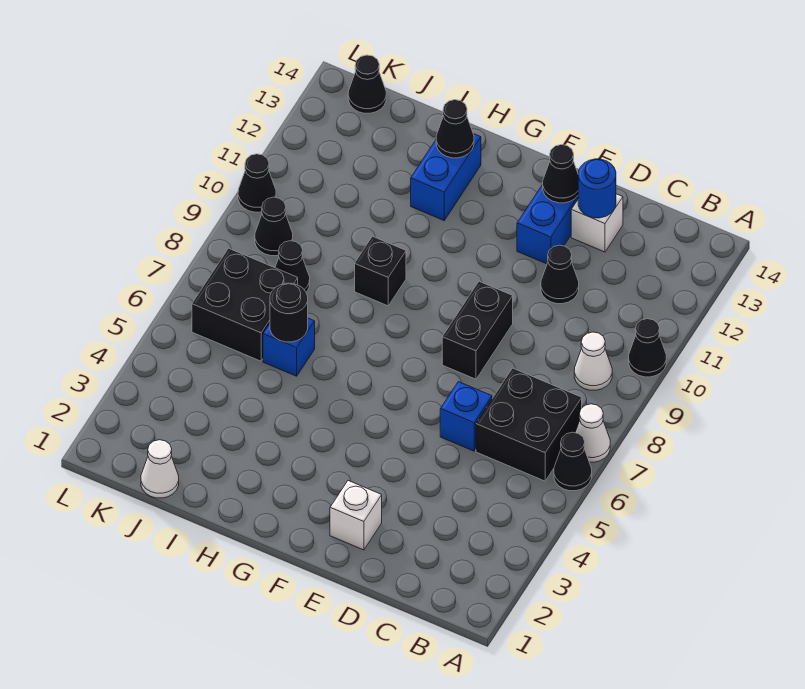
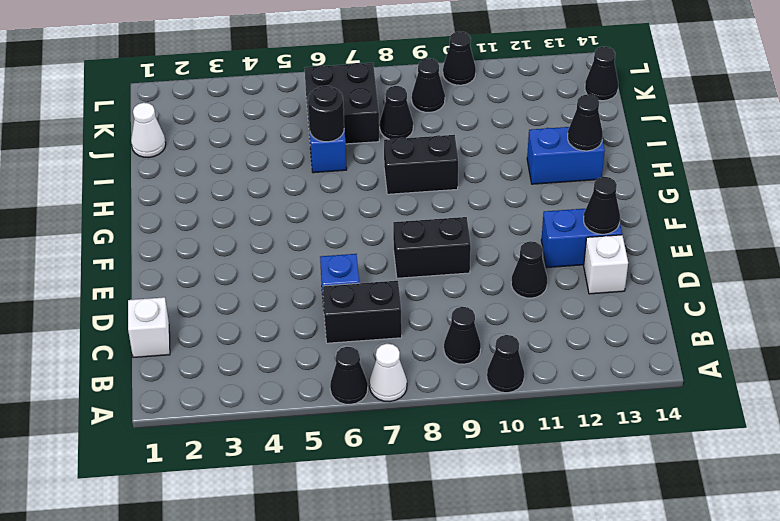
black 2x2 brick [476,368,582,481] -> black 1x2 brick [323,281,402,343]
white 1x1 cone [574,332,612,390] -> black 1x1 cone [444,307,481,364]
blue 1x1 round brick [578,159,616,218] -> none
white 1x1 brick [330,481,382,550] -> white 1x1 brick moved to [128,297,170,357]
black 1x1 brick [355,236,406,306] -> black 1x2 brick [384,135,458,194]

